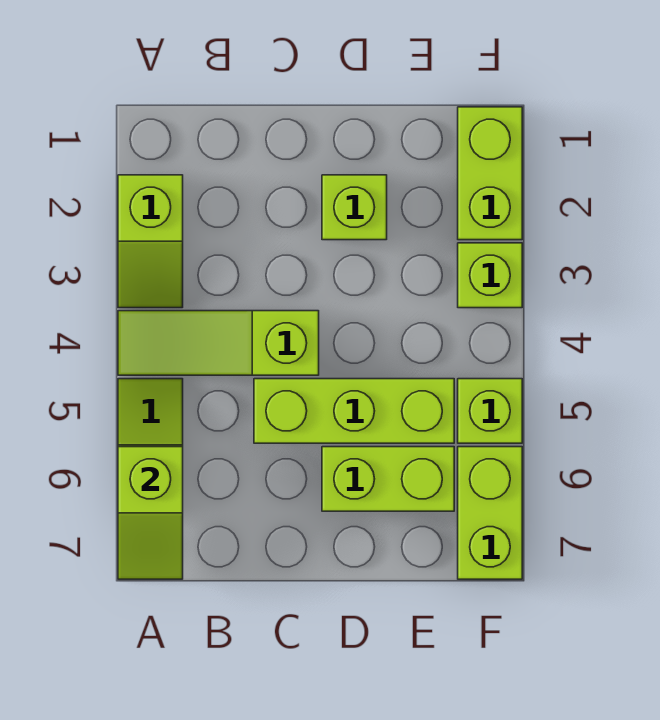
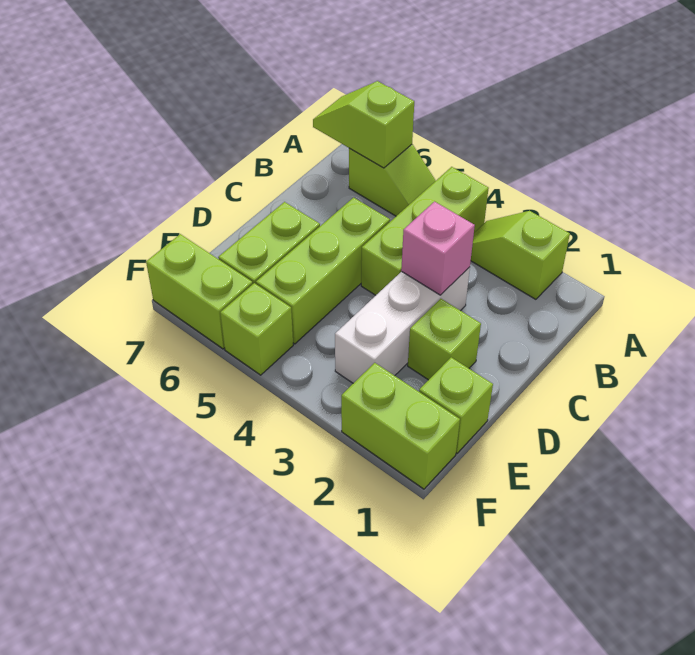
lime 1x3 slope [118,311,319,375] -> lime 1x3 brick [361,167,489,295]
none -> white 1x3 brick [335,267,470,383]
none -> pink 1x1 brick [401,202,475,295]
lime 1x1 brick [458,243,522,308] -> lime 1x1 brick moved to [419,357,493,453]

